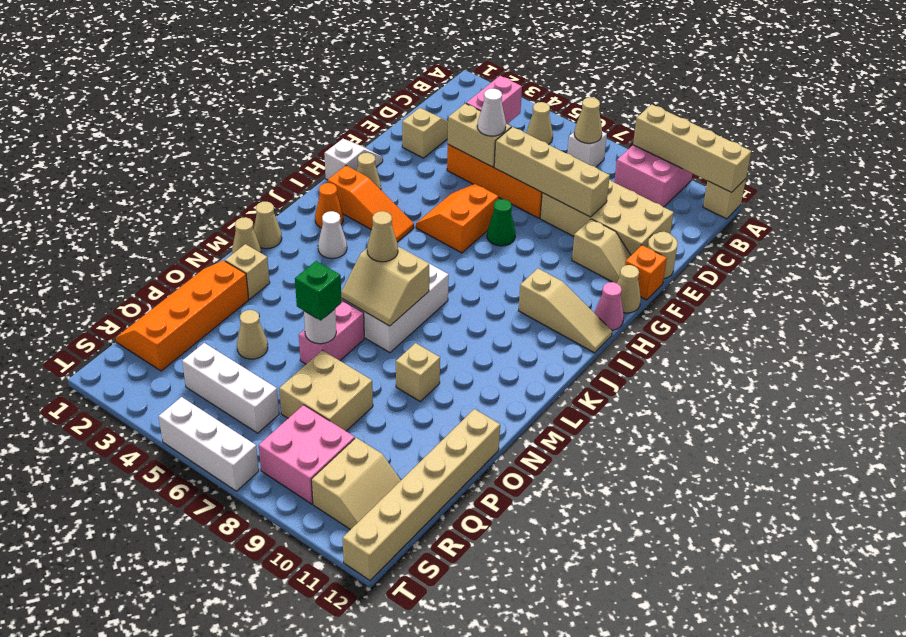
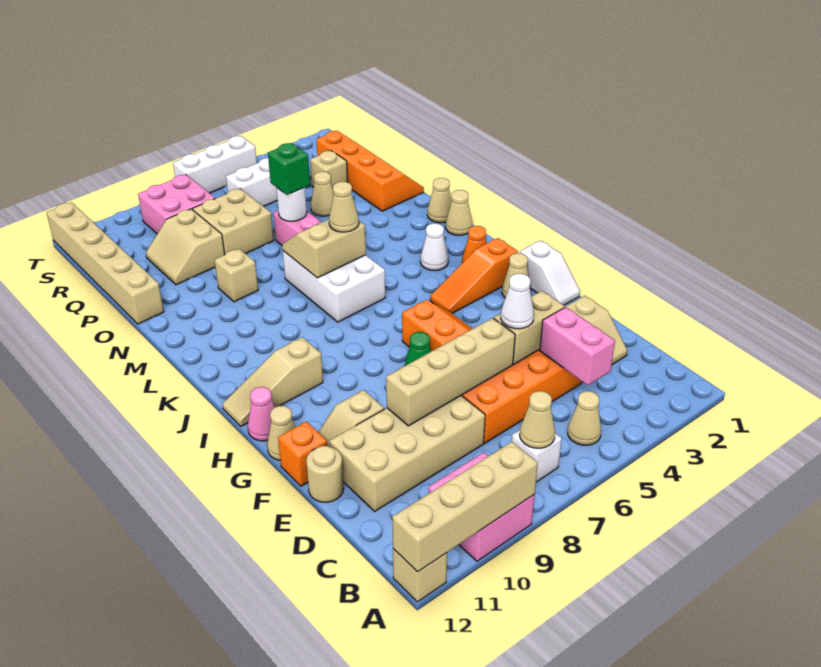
tan 1x1 brick [225,244,270,299] -> tan 1x1 brick moved to [310,151,348,189]
tan 2x2 slope [311,438,401,530] -> tan 2x2 slope moved to [146,209,225,285]

